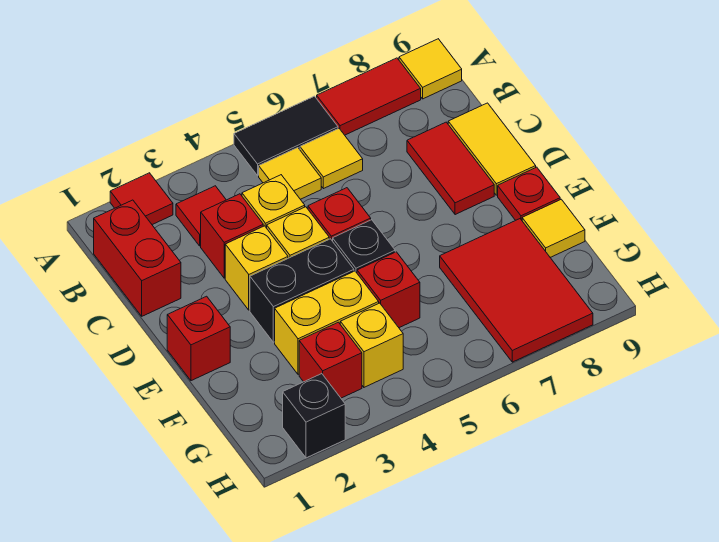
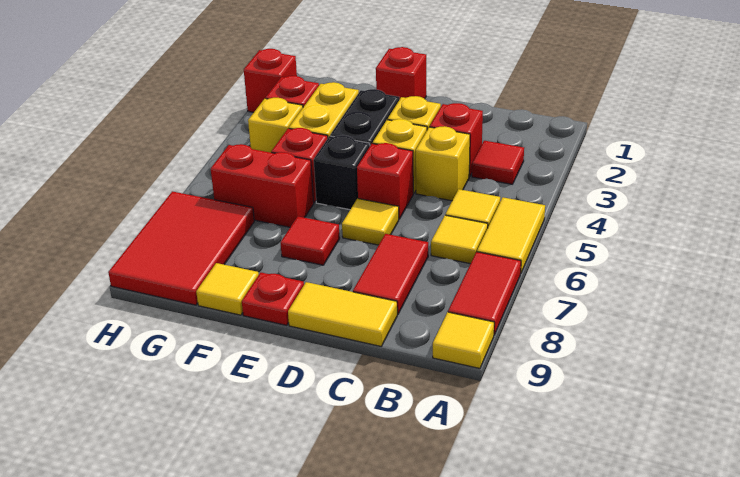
red 1x1 tile [110,173,173,225] -> red 1x1 tile moved to [280,216,340,265]
black 1x2 tile [234,96,338,175] -> yellow 1x2 tile [477,197,545,274]
red 1x2 brick [94,200,181,316] -> red 1x2 brick moved to [211,144,314,227]
red 1x2 tile [407,122,494,215] -> red 1x2 tile turned to [353,234,428,314]
none -> yellow 1x1 tile [342,199,399,245]
red 2x3 tile [440,219,593,362] -> red 2x3 tile turned to [108,191,254,305]
black 1x1 brick [283,374,345,458] -> red 1x1 brick [244,49,297,113]

